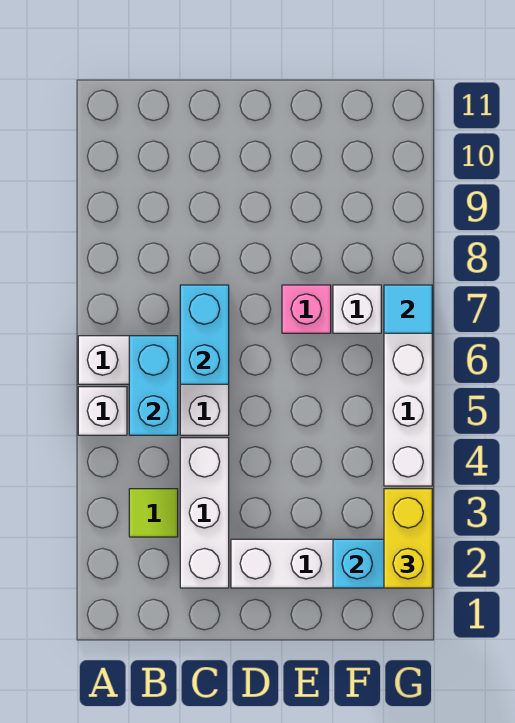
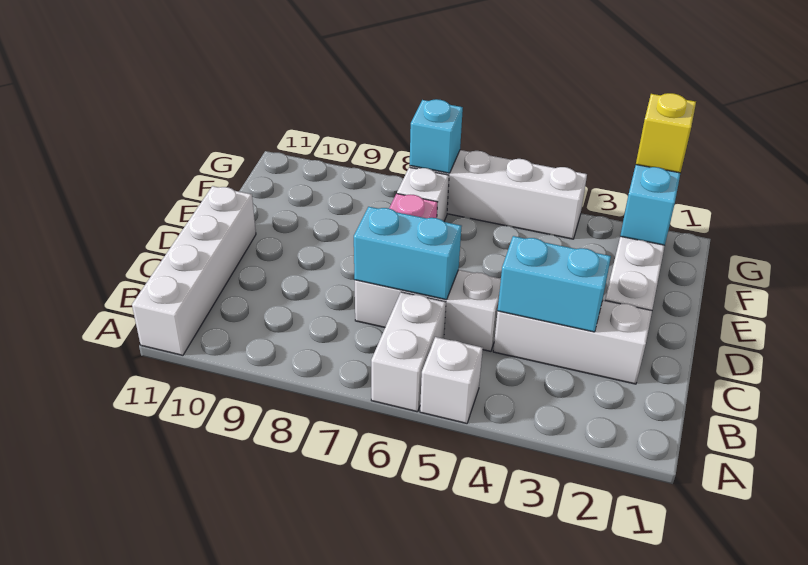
none -> white 1x4 brick [132,186,256,355]
lime 1x1 tile [129,489,178,537] -> none
cyan 1x2 brick [129,336,178,435] -> cyan 1x2 brick moved to [498,236,611,332]
yellow 1x2 brick [384,489,432,588] -> yellow 1x1 brick [636,93,696,173]
cyan 1x1 tile [384,285,432,333] -> cyan 1x1 brick [410,99,463,173]

